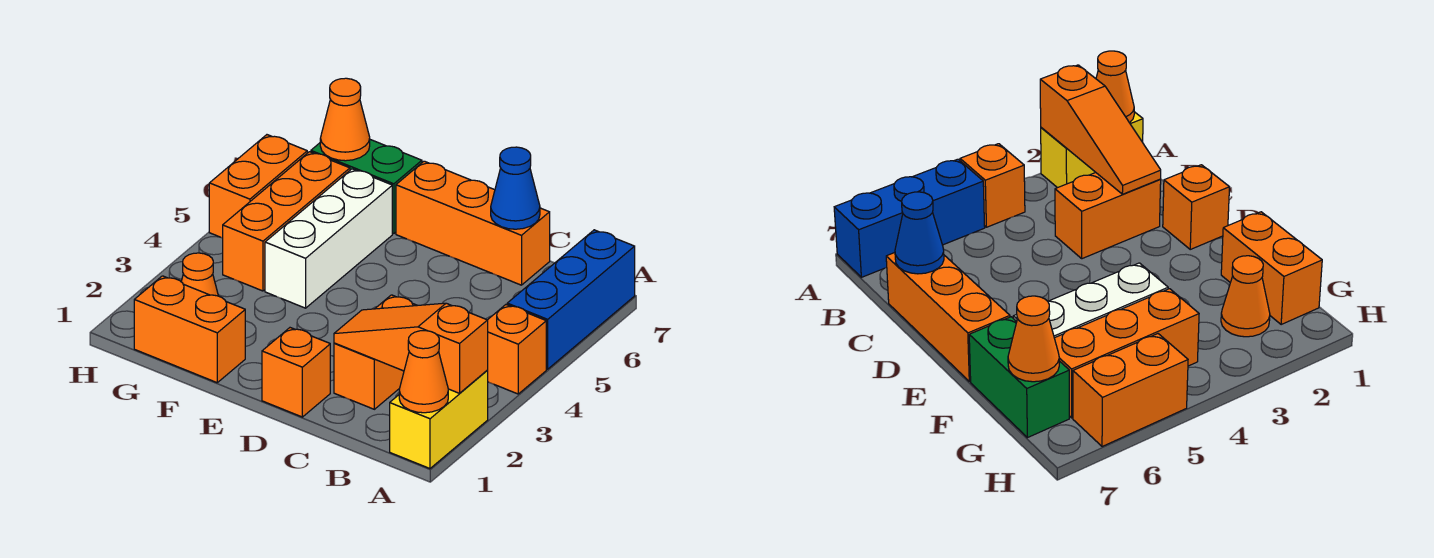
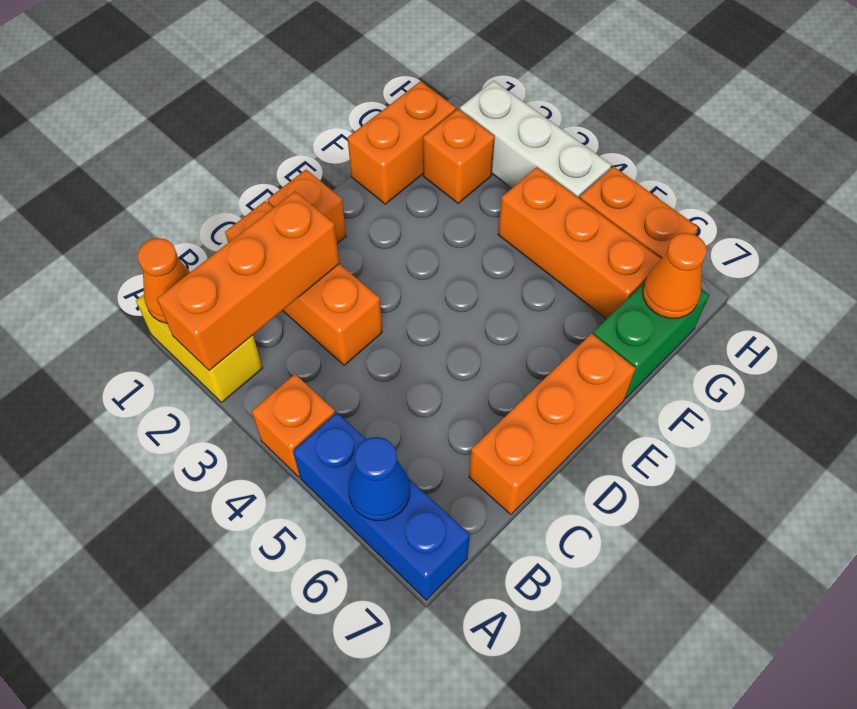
orange 1x3 slope [334,303,488,393] -> orange 1x3 brick [157,191,339,371]
orange 1x2 brick [334,295,417,409] -> orange 1x3 brick [225,201,382,365]
blue 1x1 cone [491,147,540,229] -> blue 1x1 cone moved to [348,437,410,521]
white 1x3 brick [265,169,392,308] -> white 1x3 brick moved to [460,81,611,198]
orange 1x1 cone [181,253,218,296] -> orange 1x1 brick [423,109,495,203]

